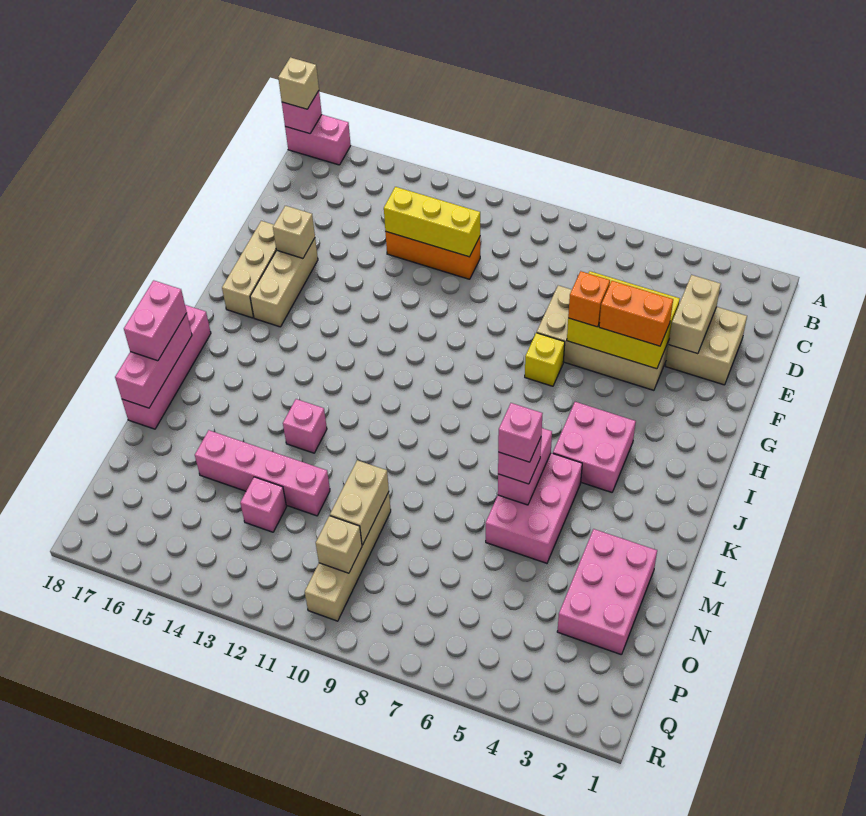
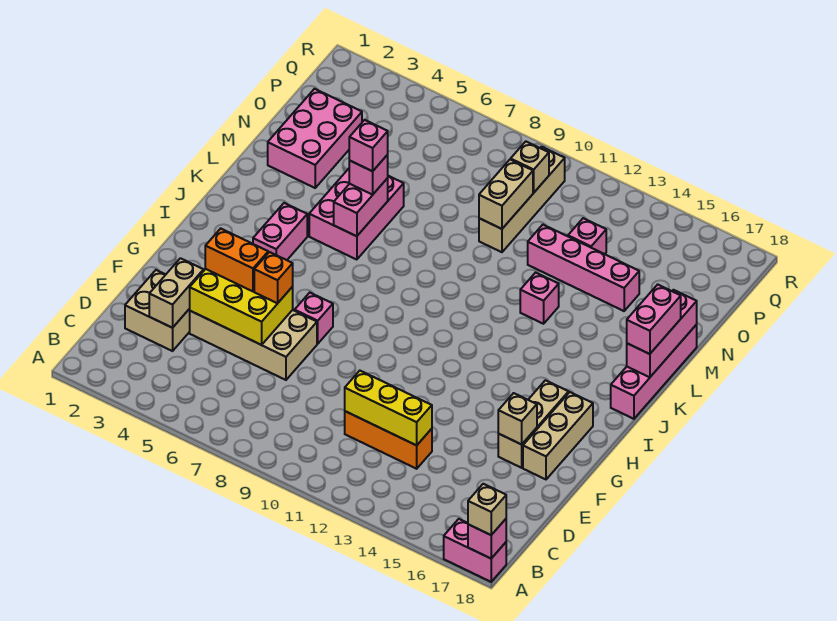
yellow 1x1 brick [525,333,565,386] -> pink 1x1 brick [295,293,333,344]
pink 2x2 brick [553,402,636,492] -> pink 1x2 brick [253,203,307,260]

